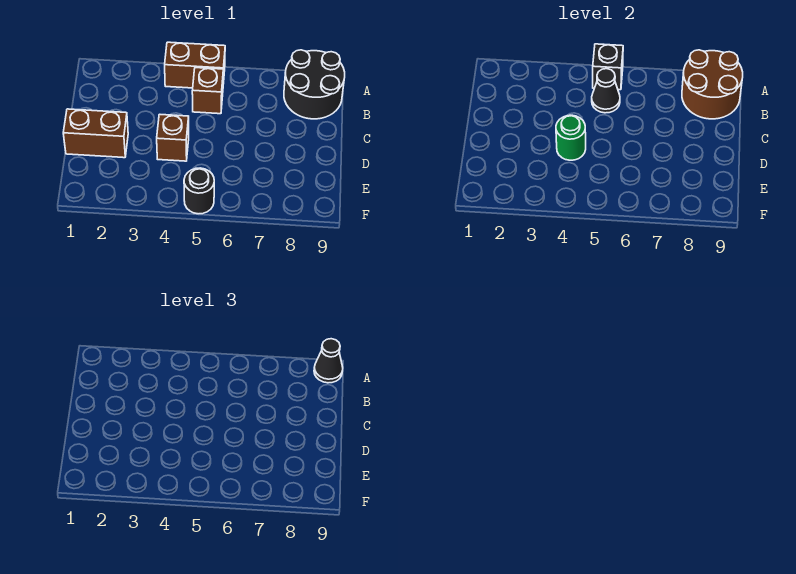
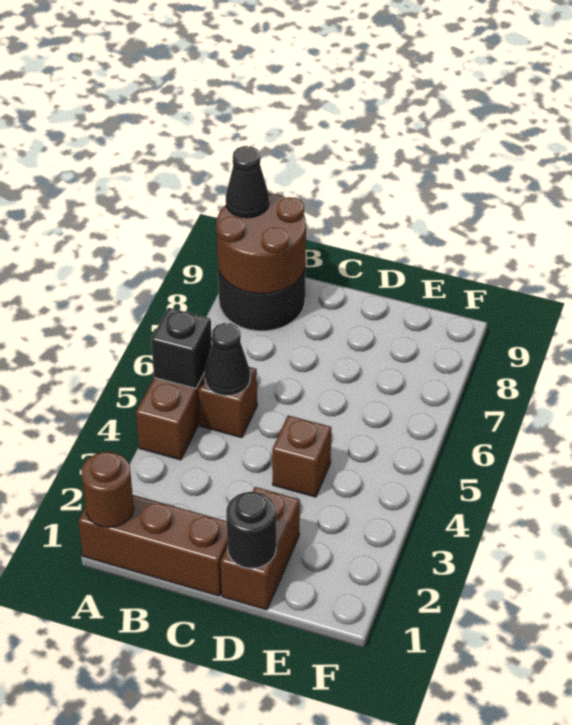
none -> brown 1x3 brick [79,495,227,596]
none -> brown 1x1 round brick [81,452,134,528]
green 1x1 round brick [556,115,586,160] -> none
black 1x1 round brick [184,168,214,214] -> black 1x1 round brick moved to [226,492,276,568]

